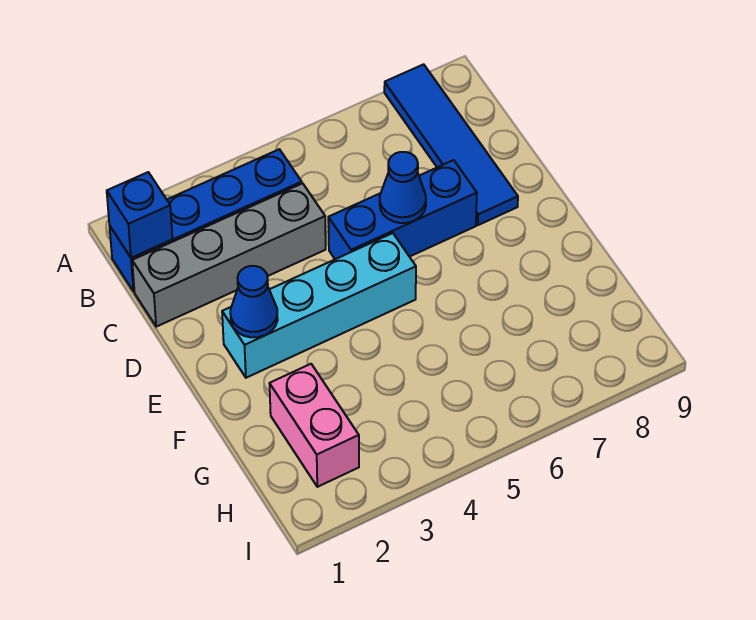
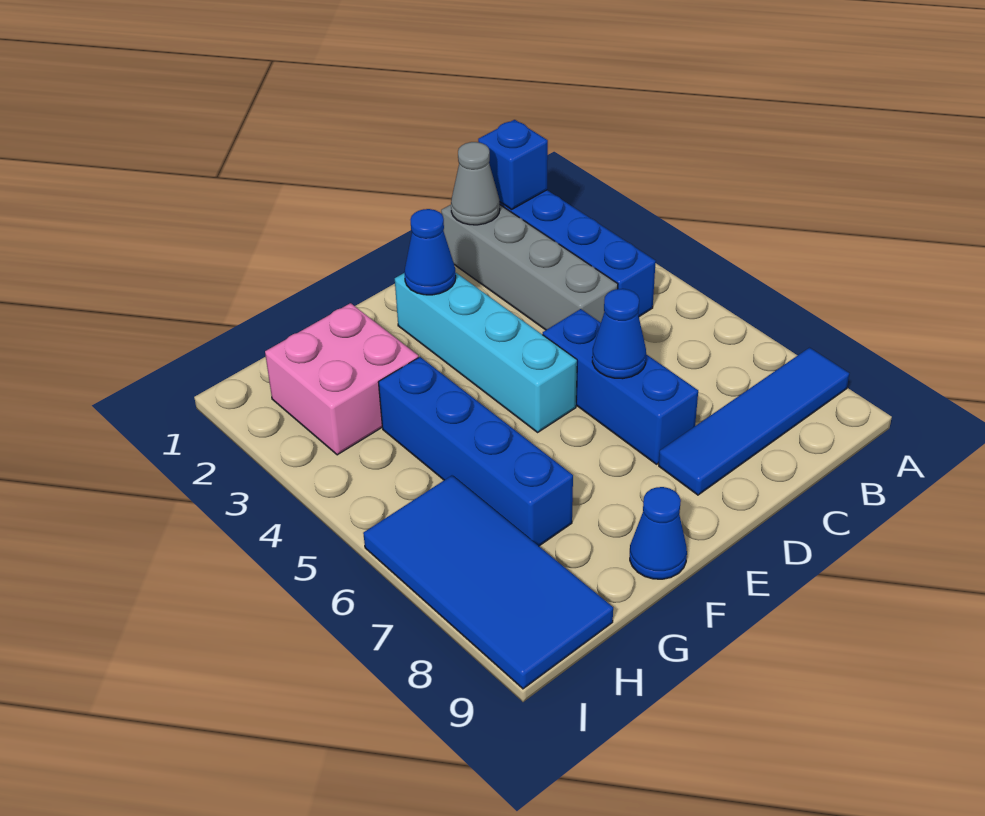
none -> grey 1x1 cone [451,142,500,225]
none -> blue 1x1 cone [630,487,687,579]
pink 1x2 brick [269,364,359,487] -> pink 2x2 brick [265,303,418,455]
none -> blue 1x4 brick [378,357,573,546]
none -> blue 2x4 tile [363,476,613,689]

